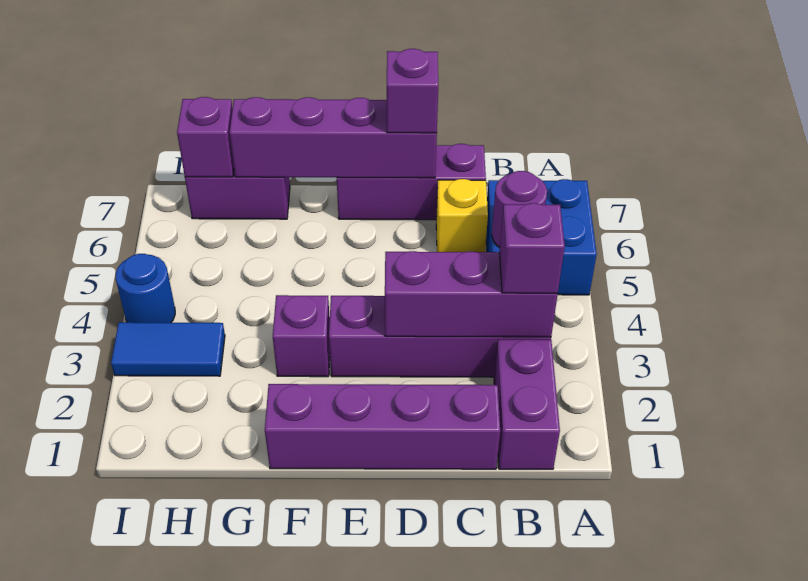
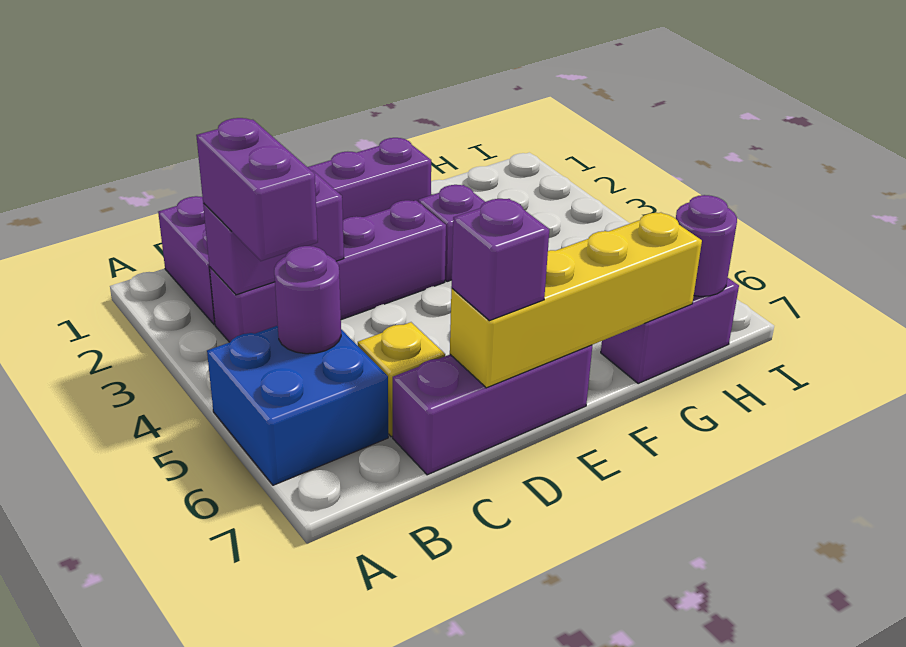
purple 1x3 brick [385,251,558,337] -> purple 1x2 brick [203,170,344,295]
purple 1x1 brick [499,203,565,293] -> purple 1x2 brick [196,118,318,261]
purple 1x4 brick [230,97,437,178] -> yellow 1x4 brick [450,213,702,388]
blue 1x2 tile [111,322,225,376] -> none
purple 1x1 brick [177,97,234,177] -> purple 1x1 round brick [676,195,737,296]
blue 1x1 round brick [116,254,175,323] -> none

